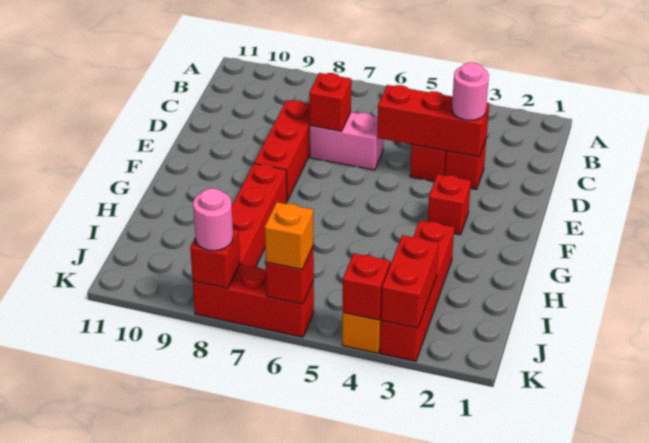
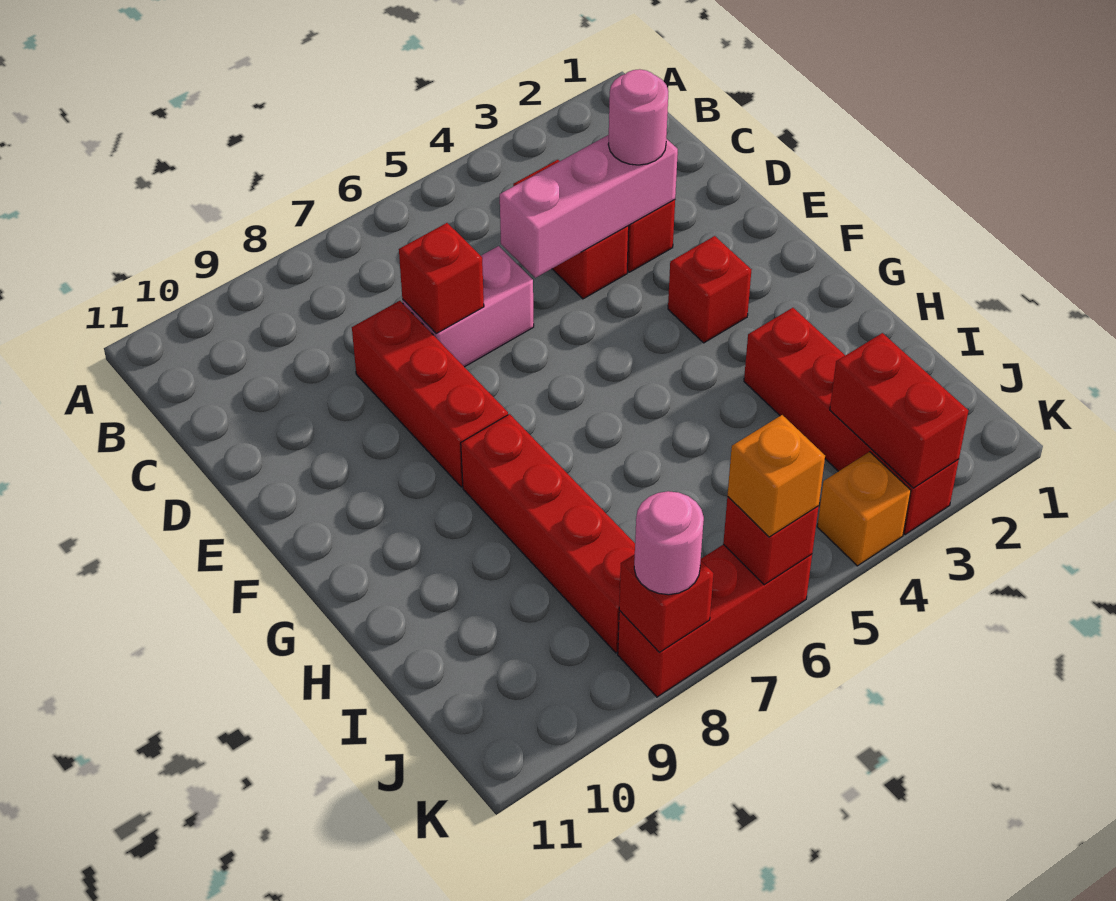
red 1x3 brick [377,85,489,157] -> pink 1x3 brick [500,135,678,278]
red 1x1 brick [343,253,390,320] -> none

